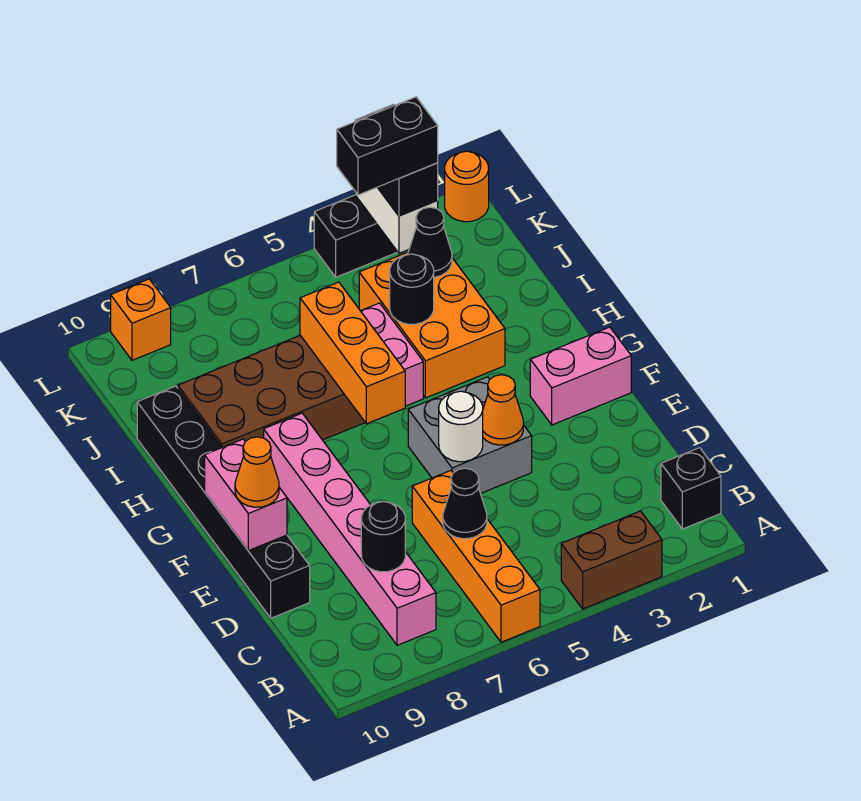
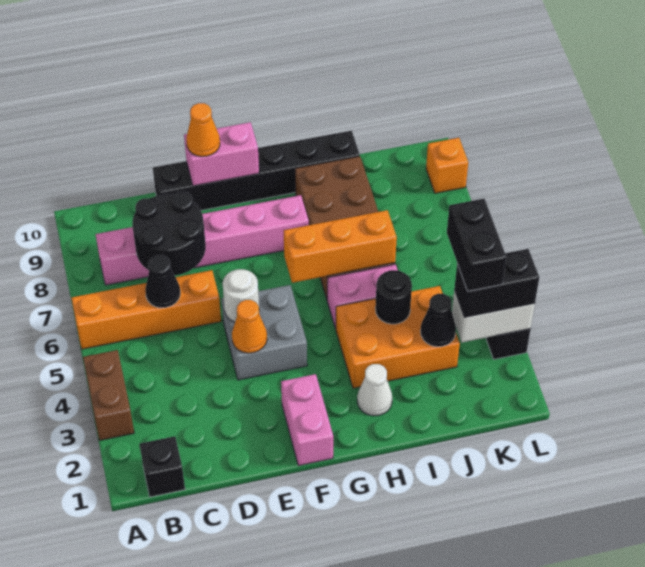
black 1x1 round brick [361,502,405,572] -> black 2x2 round brick [132,192,206,275]
none -> white 1x1 cone [357,364,392,416]
orange 1x1 round brick [445,151,489,222] -> none

